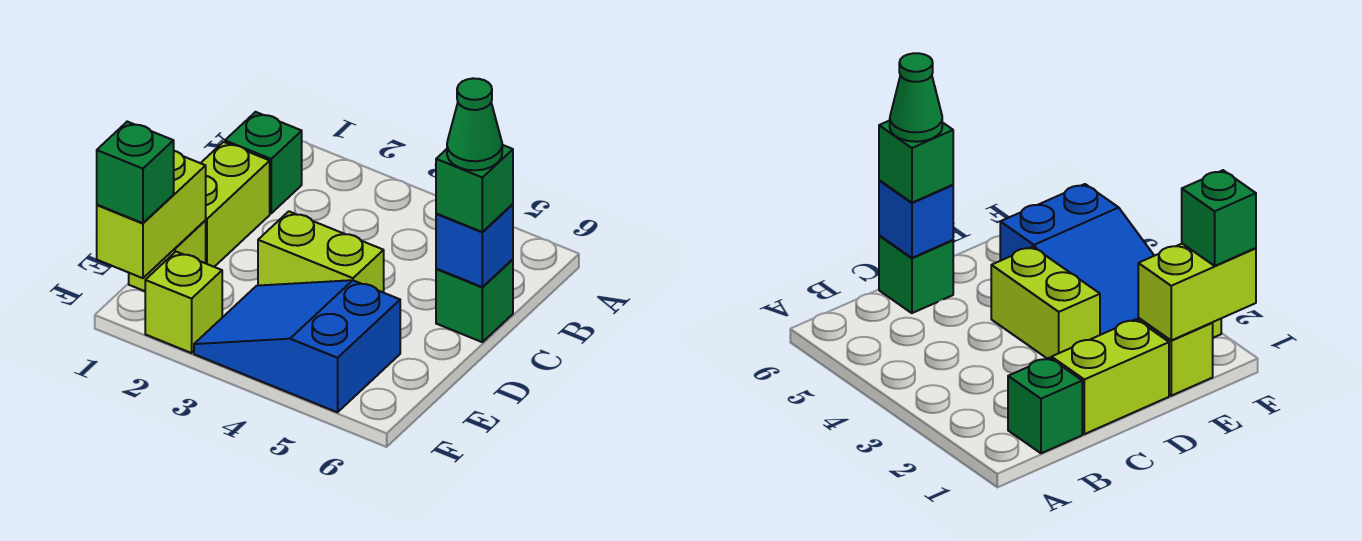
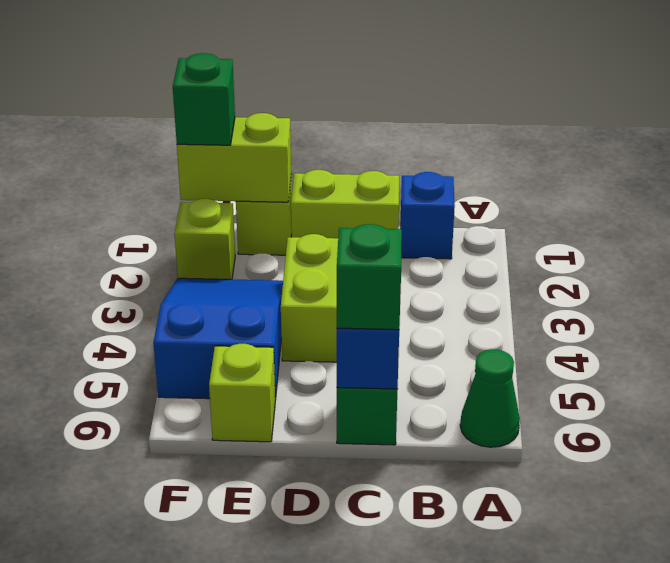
green 1x1 brick [225,112,302,213] -> blue 1x1 brick [400,172,455,259]
green 1x1 cone [447,78,502,170] -> green 1x1 cone moved to [460,349,520,447]
none -> lime 1x1 brick [209,344,275,442]

